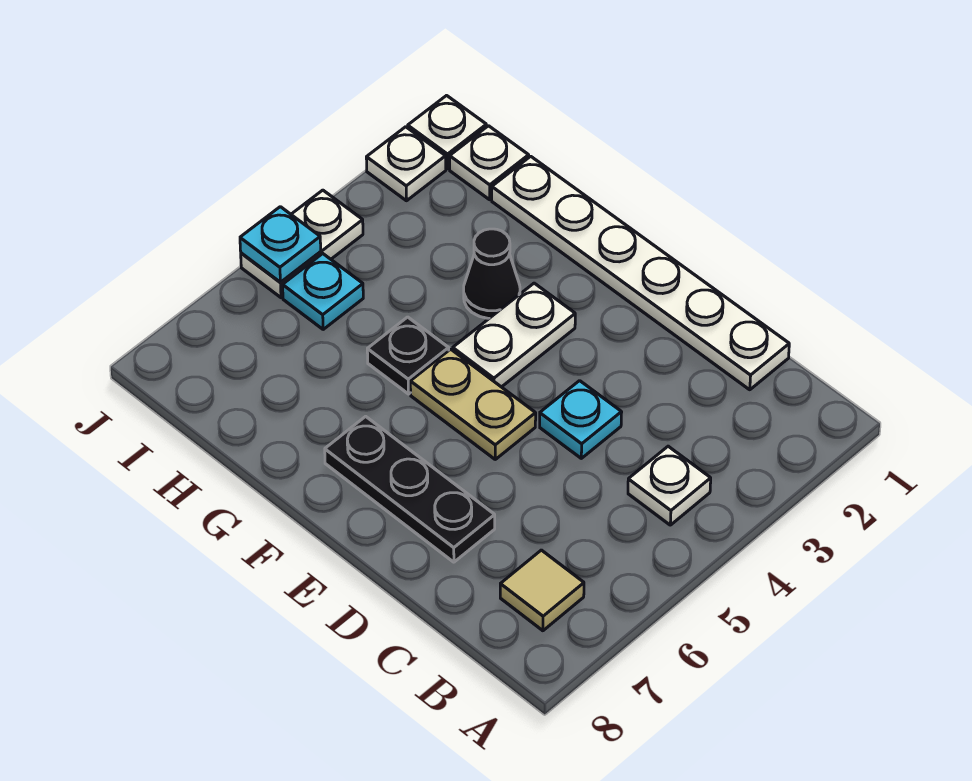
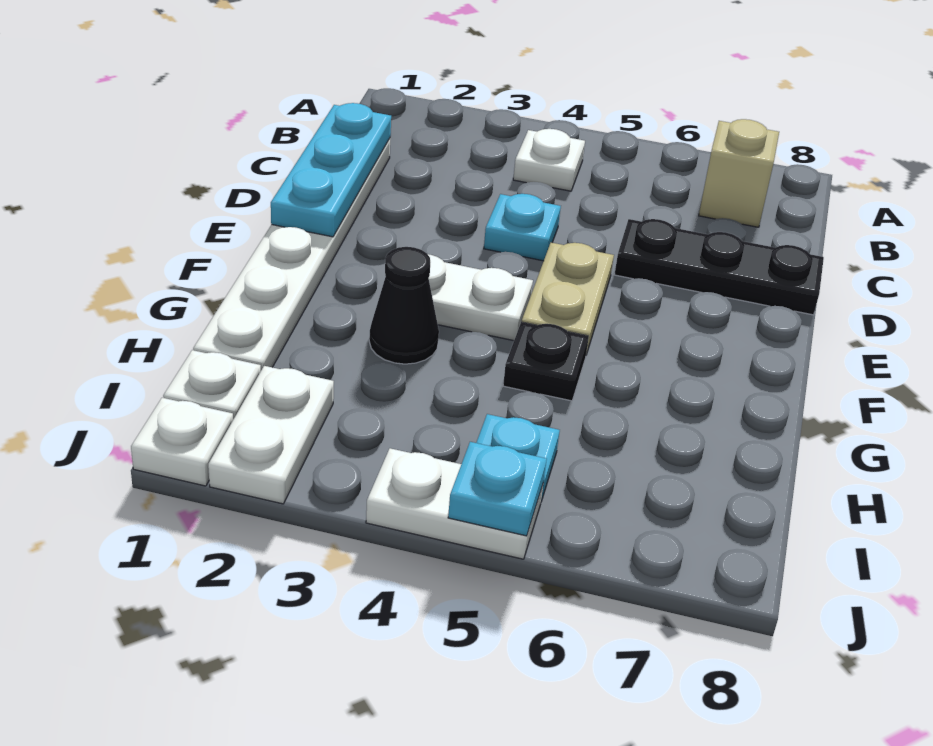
tan 1x1 tile [500,550,584,631] -> tan 1x1 brick [699,119,779,227]
none -> cyan 1x3 plate [271,103,391,237]
black 1x3 plate [325,416,495,562] -> black 1x3 plate turned to [614,219,824,315]
white 1x1 plate [366,127,446,201] -> white 1x2 plate [208,366,334,504]

